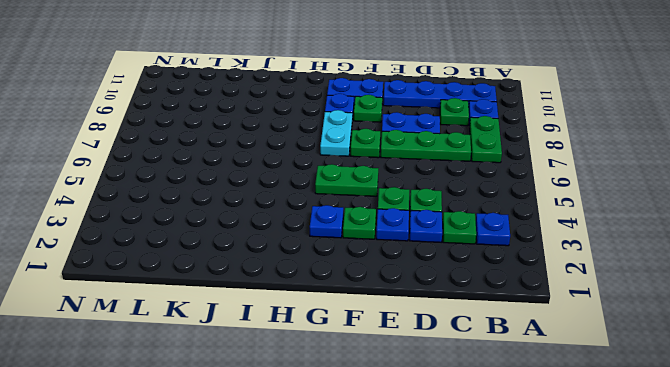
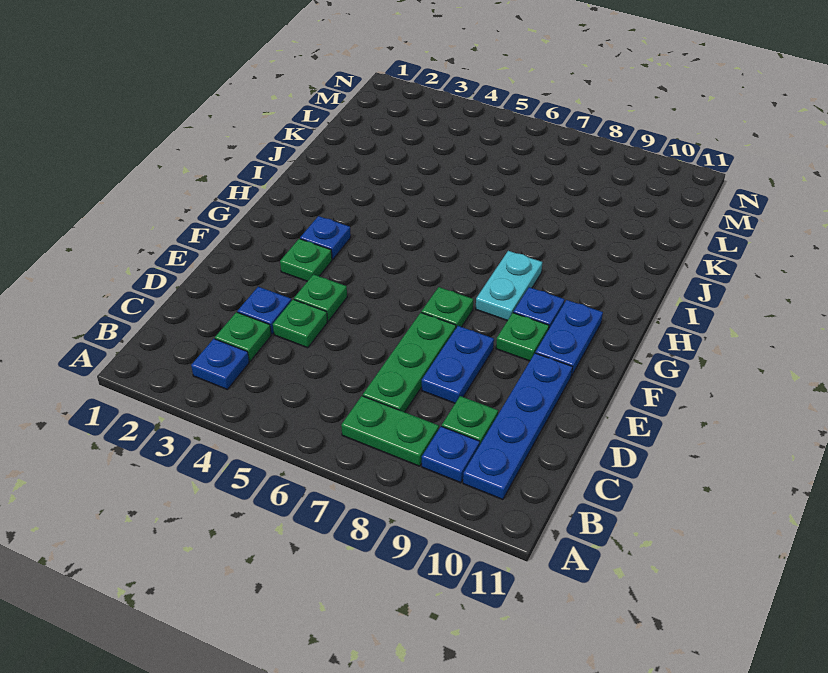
blue 1x1 plate [376,208,409,241] -> none
green 1x2 plate [315,164,378,196] -> none
cyan 1x2 plate [320,110,352,156] -> cyan 1x2 plate turned to [476,251,542,321]

